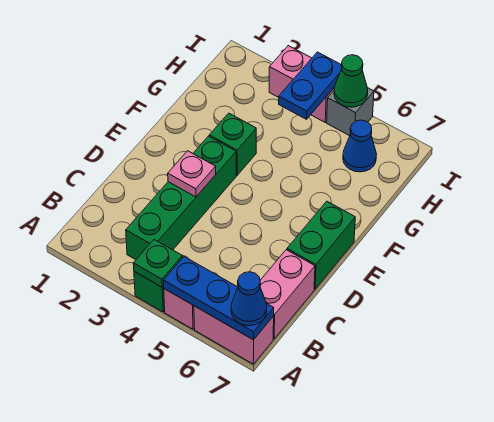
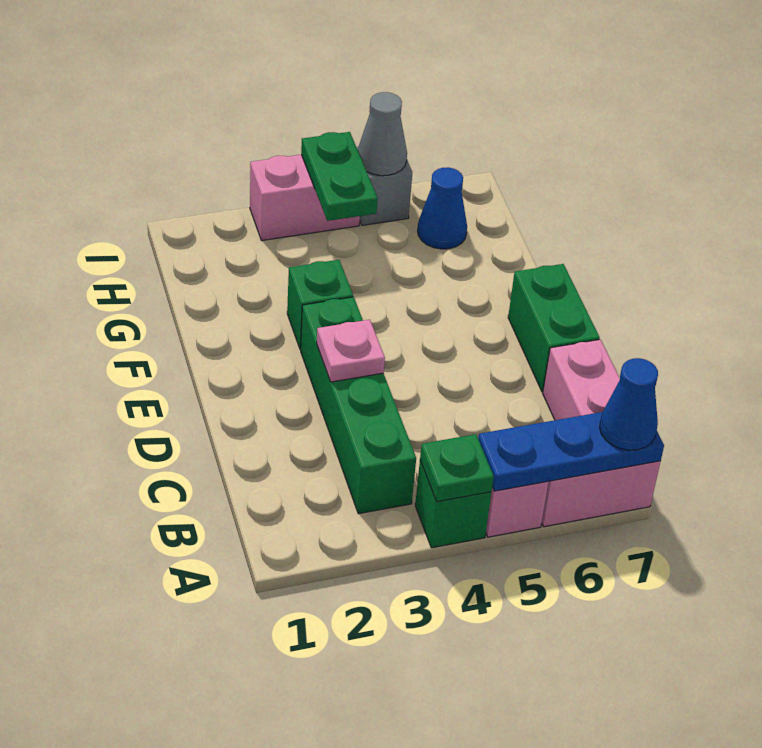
blue 1x2 plate [279,52,342,119] -> green 1x2 plate [301,132,378,221]
green 1x1 cone [334,55,368,107] -> grey 1x1 cone [358,92,407,176]

